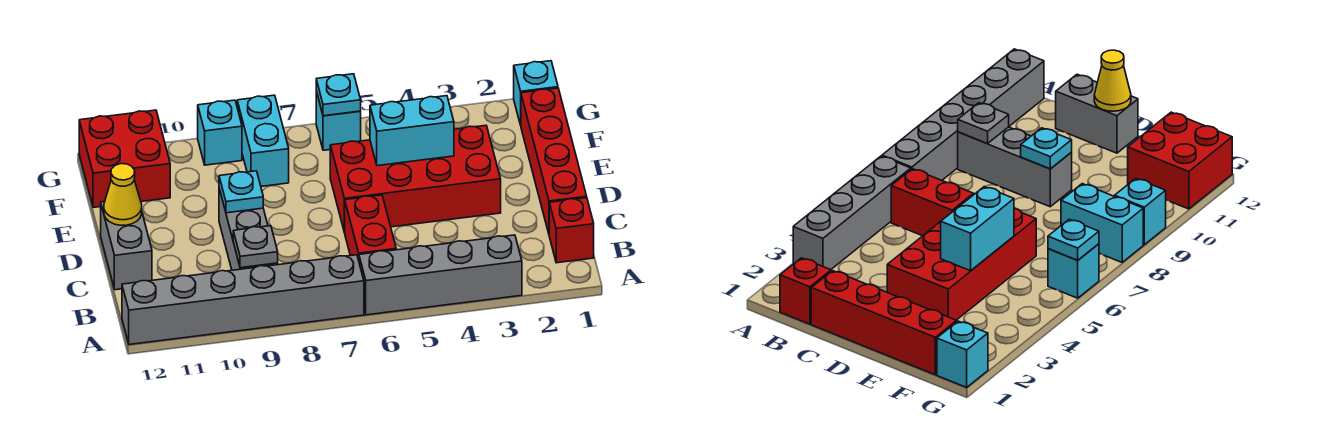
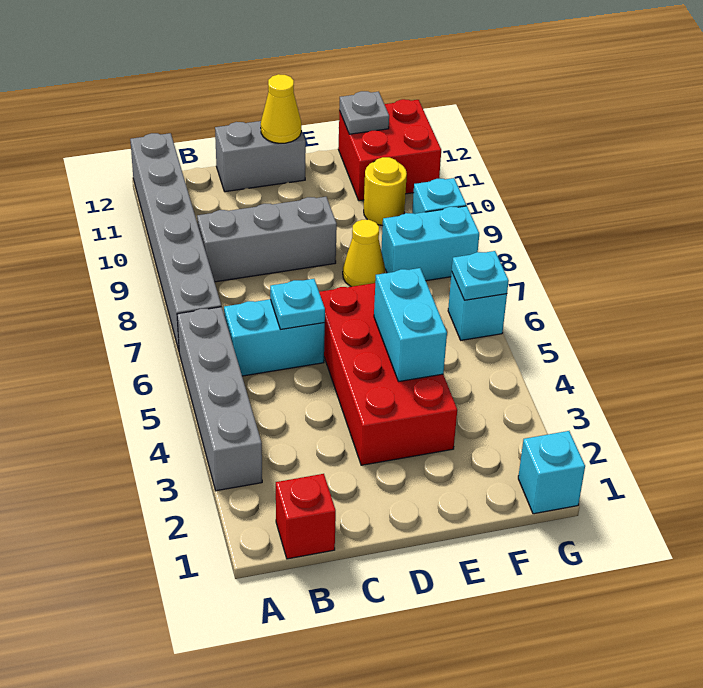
red 1x2 brick [345,195,396,260] -> cyan 1x2 brick [224,299,325,376]
grey 1x1 plate [233,226,278,268] -> grey 1x1 plate moved to [339,91,389,134]
red 1x4 brick [521,88,587,233] -> none
cyan 1x1 plate [219,171,263,213] -> cyan 1x1 plate moved to [270,279,325,329]
none -> yellow 1x1 cone [343,220,385,287]
none -> yellow 1x1 round brick [364,157,407,226]

